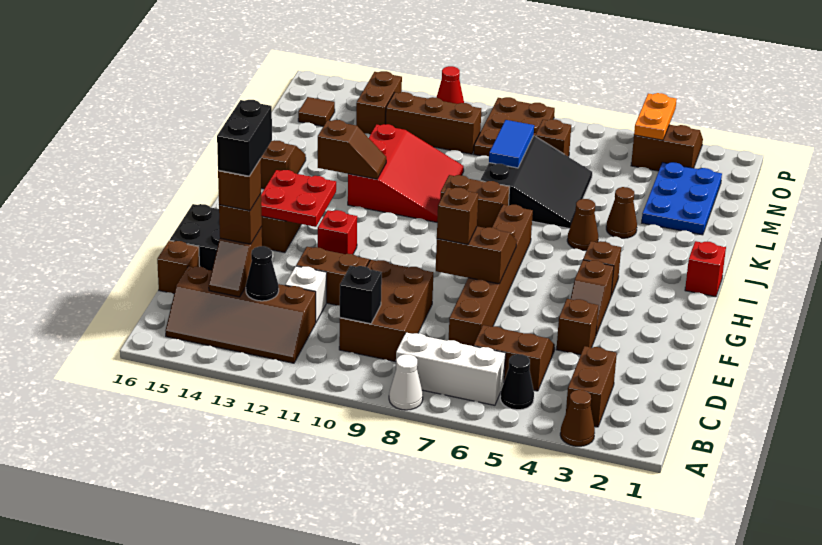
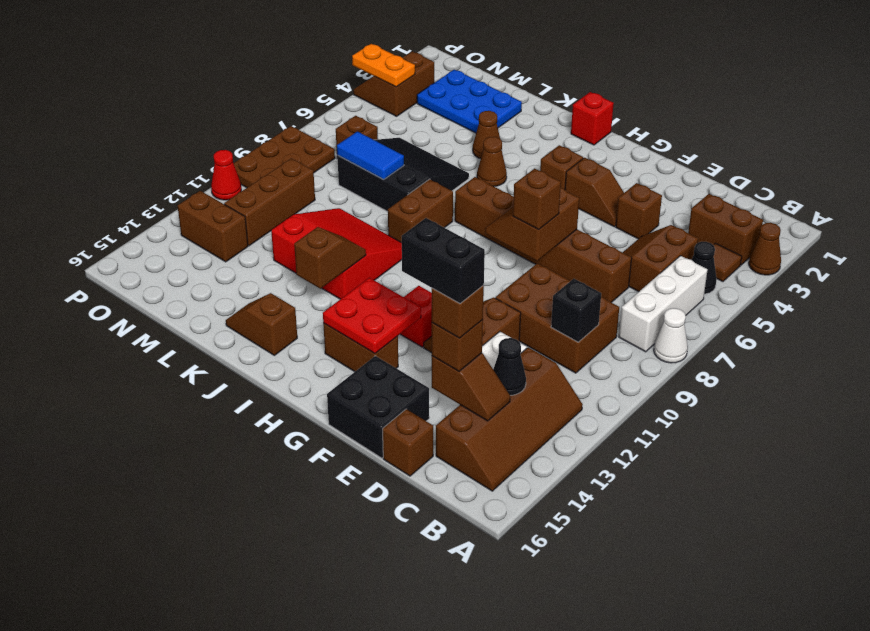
brown 2x3 plate [474,97,555,157] -> brown 2x3 plate turned to [234,126,335,188]
brown 1x1 tile [298,97,335,126] -> brown 1x1 tile moved to [714,243,742,282]

